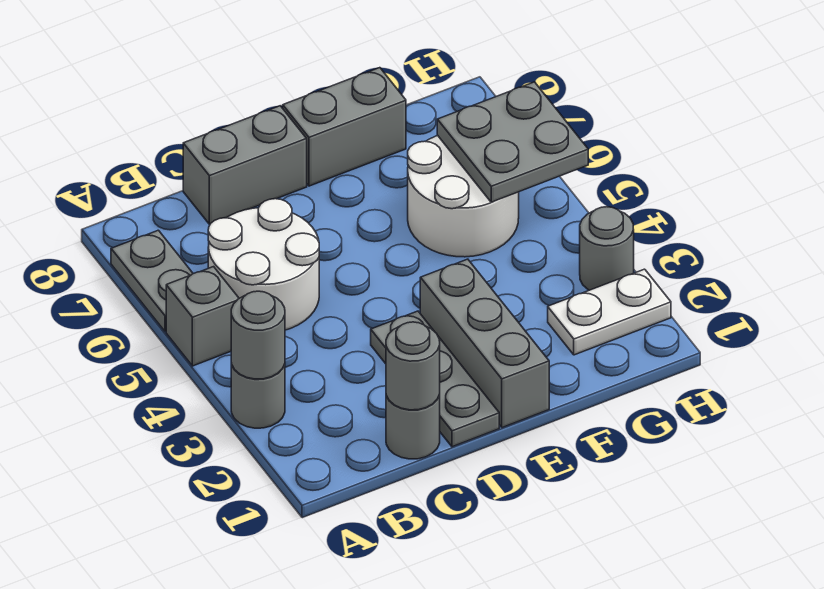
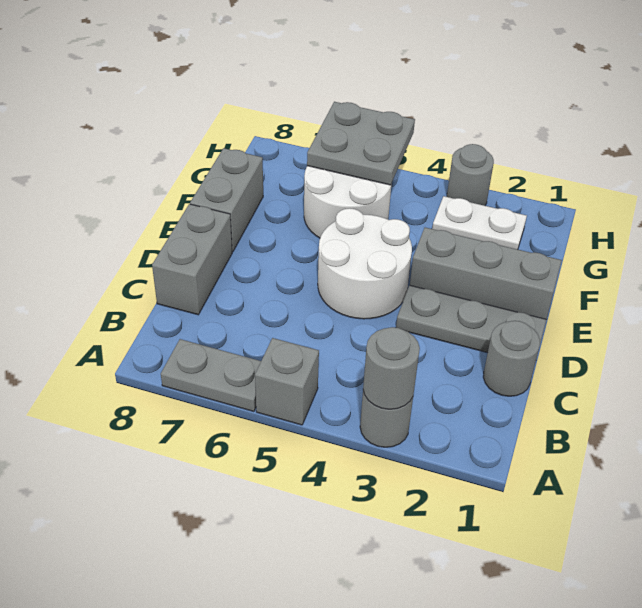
white 2x2 round brick [208,199,319,330] -> white 2x2 round brick moved to [318,208,412,319]
grey 1x1 round brick [386,322,440,410] -> none
white 1x2 plate [548,269,671,355] -> white 1x2 plate turned to [432,196,527,249]

